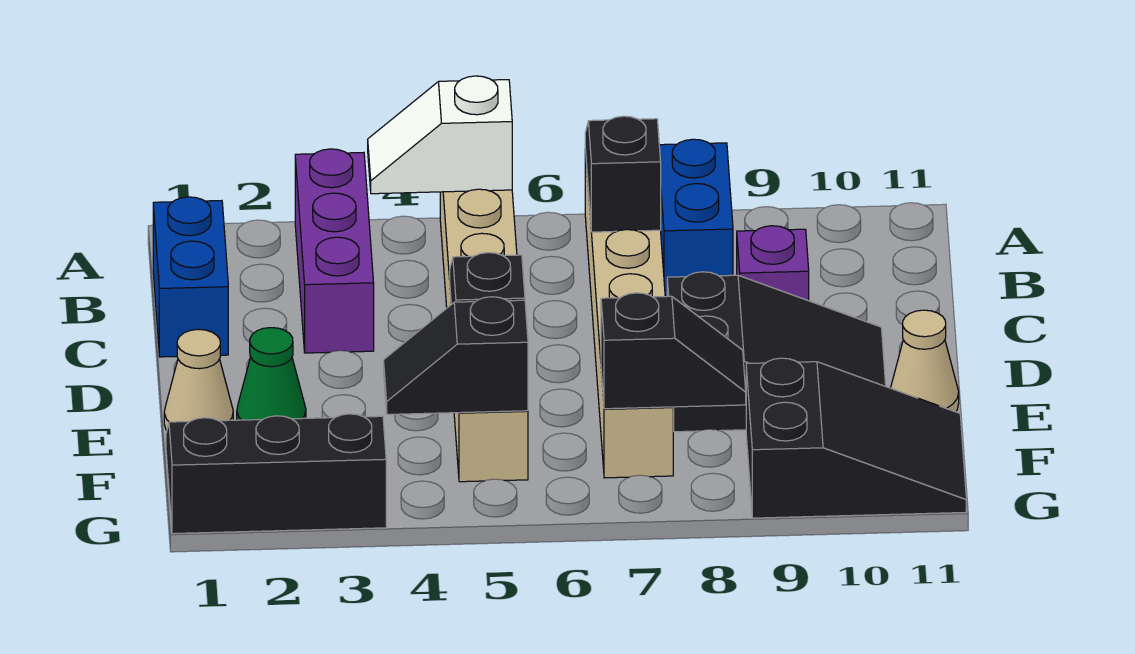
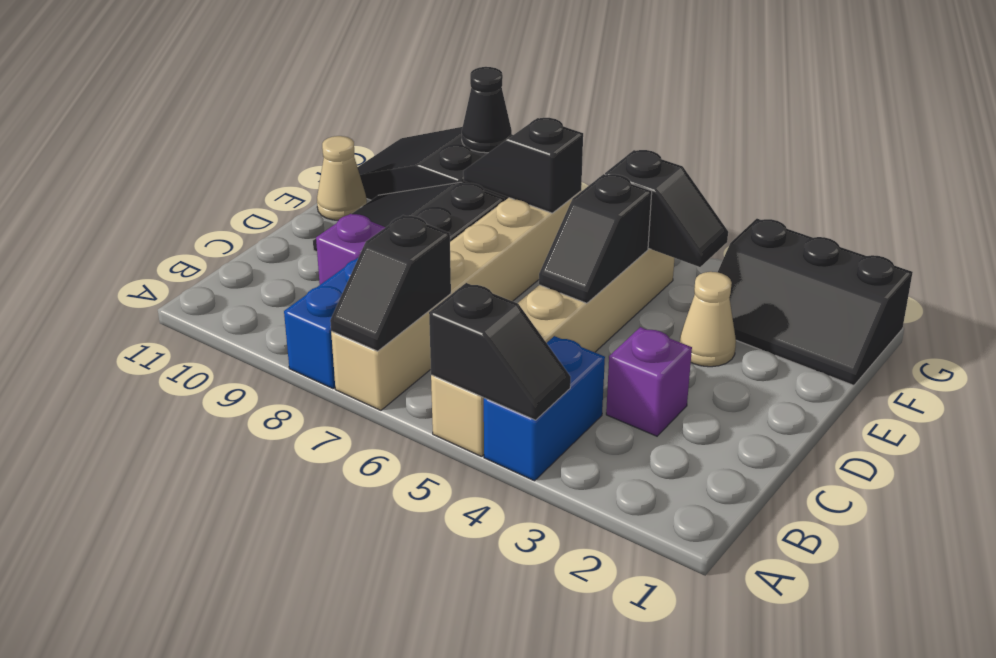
purple 1x3 brick [295,149,374,353] -> purple 1x1 brick [606,327,692,436]
white 1x2 slope [368,76,512,194] -> black 1x2 slope [429,283,571,420]
blue 1x2 brick [153,197,228,357] -> blue 1x2 brick moved to [484,336,605,481]
tan 1x1 cone [164,329,233,431] -> tan 1x1 cone moved to [680,272,736,367]
green 1x1 cone [237,328,306,420] -> none
none -> black 1x1 cone [462,67,512,153]

